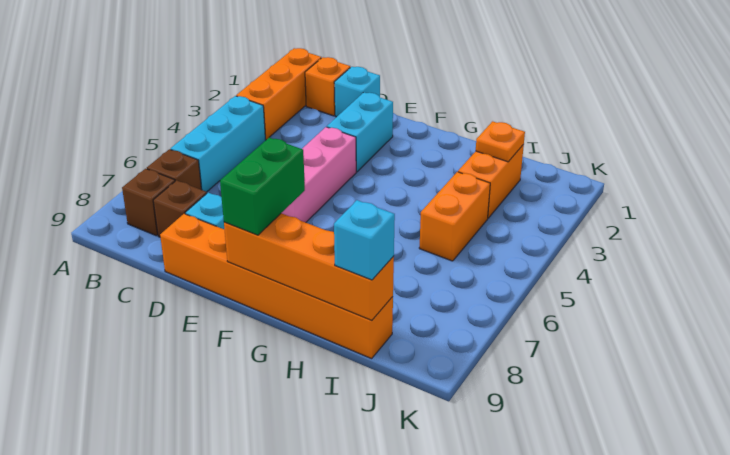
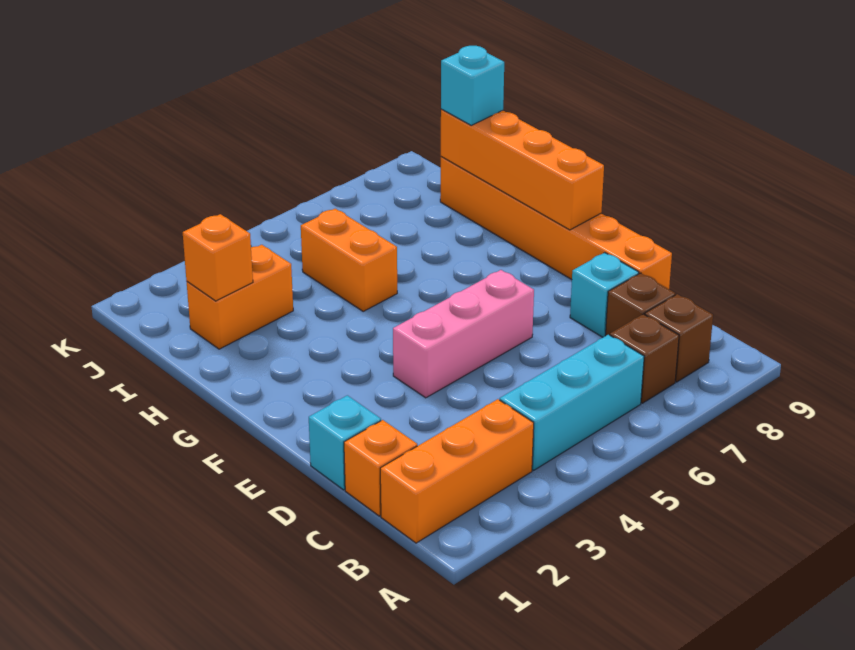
cyan 1x2 brick [327,92,393,172] -> none
green 1x2 brick [220,138,305,235] -> none
orange 1x1 plate [476,121,525,162] -> orange 1x1 brick [183,214,253,301]
orange 1x2 brick [419,172,490,261] -> orange 1x2 brick turned to [301,209,397,311]

